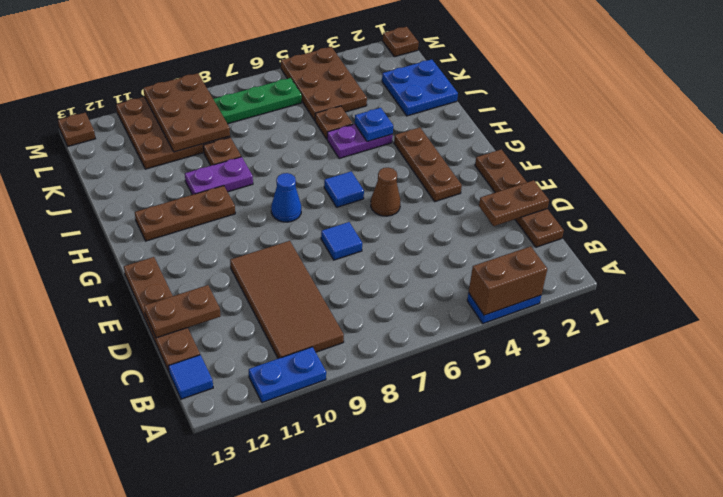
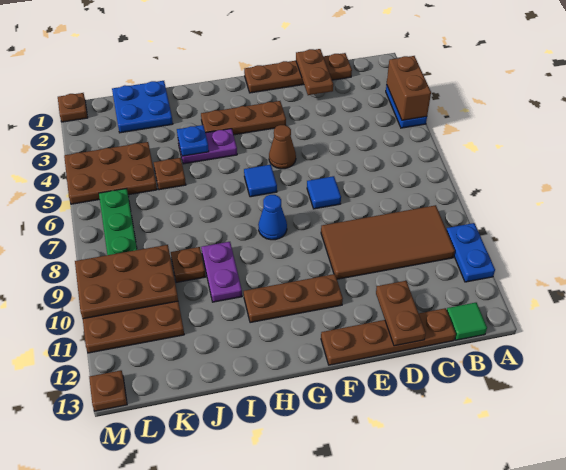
blue 1x1 tile [169,355,213,399] -> green 1x1 tile [447,303,487,340]
brown 1x3 plate [135,186,235,241] -> brown 1x3 plate turned to [244,274,343,323]
purple 1x2 plate [327,124,393,159] -> purple 1x2 plate turned to [178,129,237,164]

